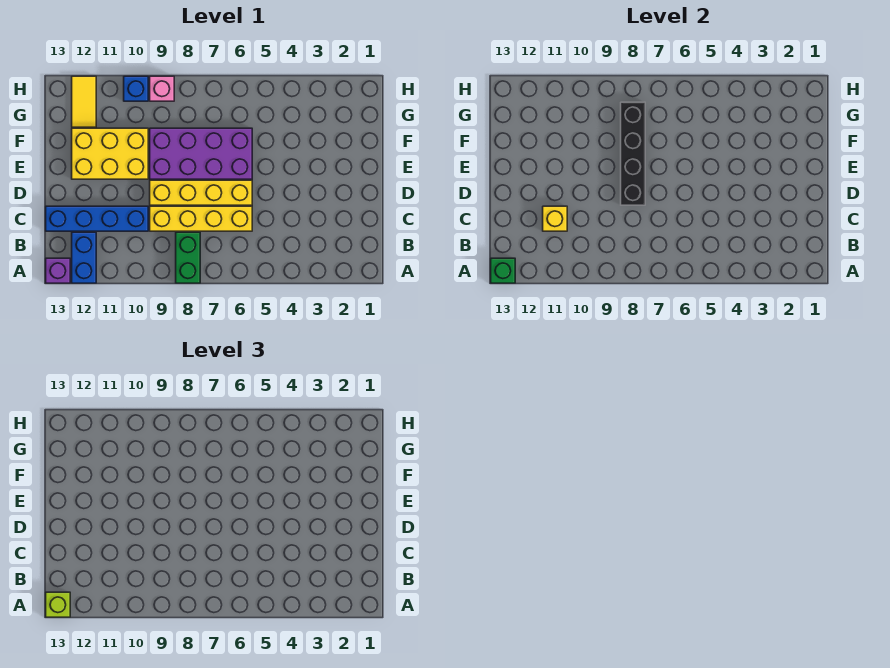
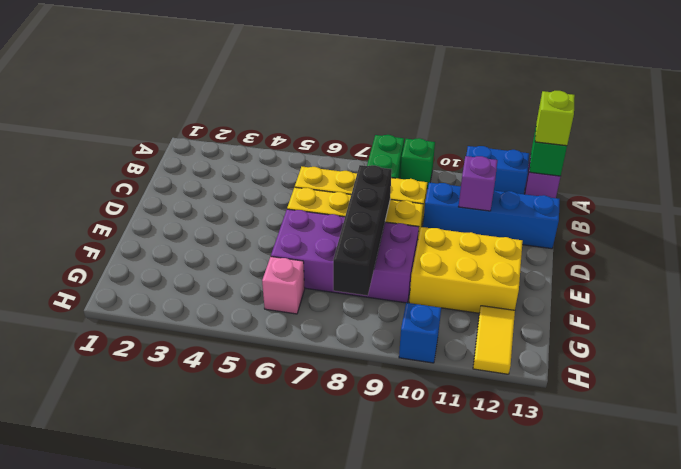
none -> green 1x1 brick [400,138,435,189]
blue 1x2 brick [72,232,96,283] -> blue 1x2 brick turned to [466,146,529,194]
yellow 1x1 brick [543,206,567,231] -> purple 1x1 brick [459,156,497,211]
pink 1x1 brick [150,76,174,101] -> pink 1x1 brick moved to [262,257,305,314]

